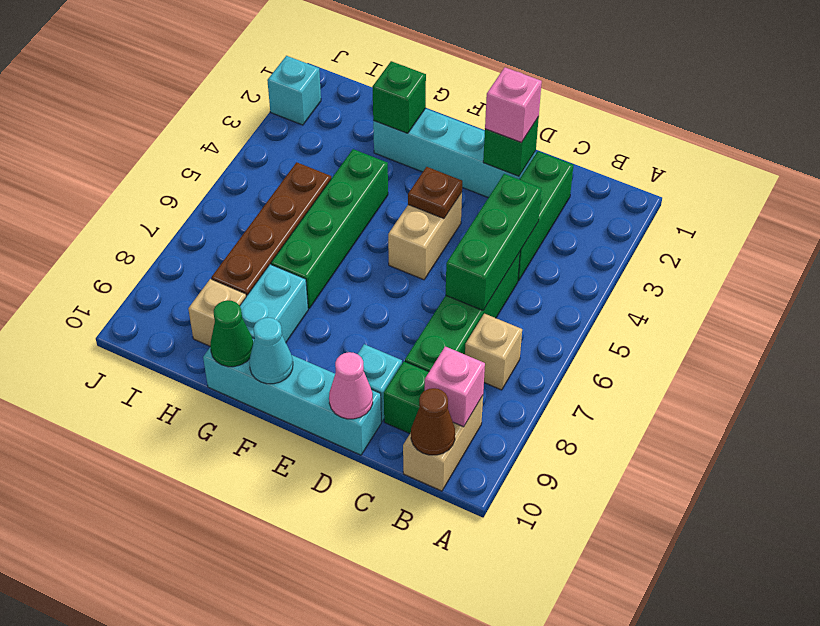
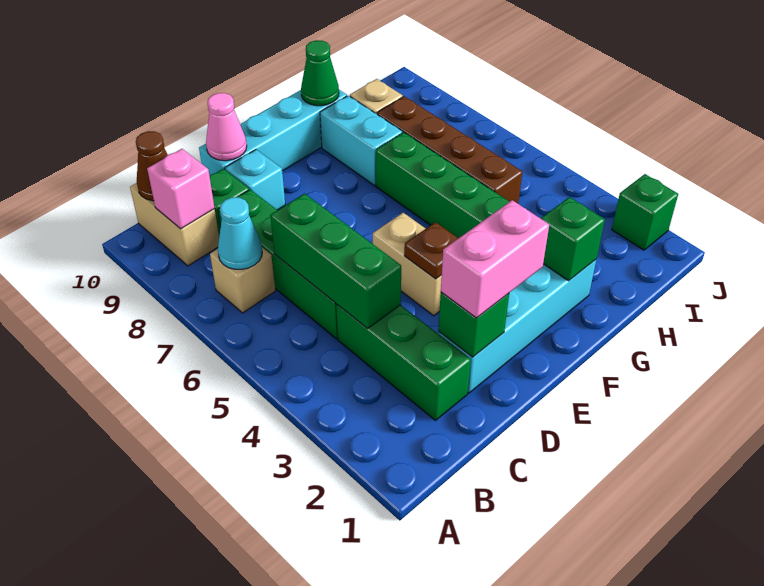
pink 1x1 brick [485,67,542,143] -> pink 1x2 brick [441,200,549,318]
cyan 1x1 cone [249,317,293,384] -> cyan 1x1 cone moved to [218,197,262,269]
cyan 1x1 brick [267,56,321,125] -> green 1x1 brick [612,174,678,250]

